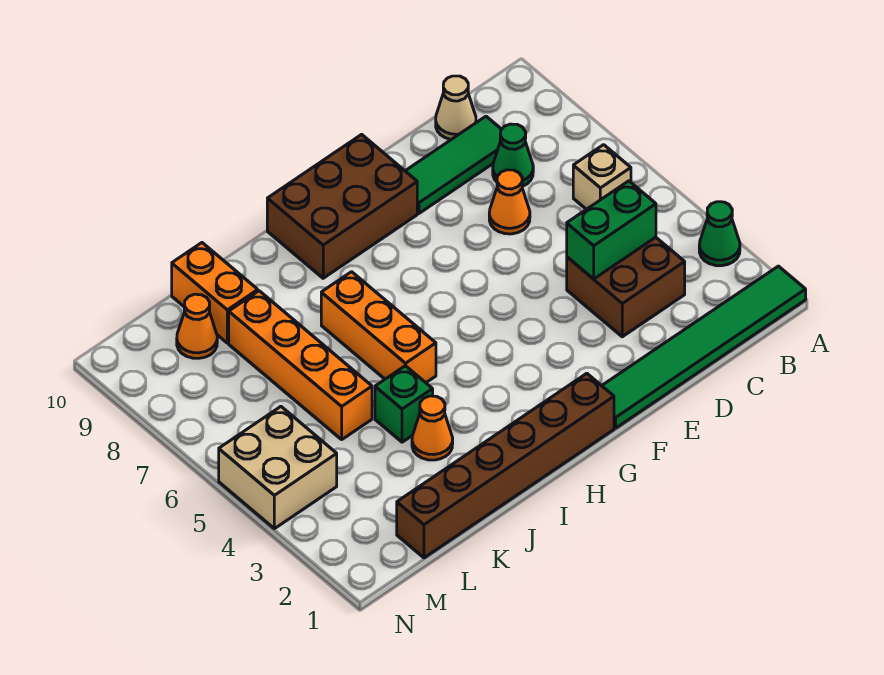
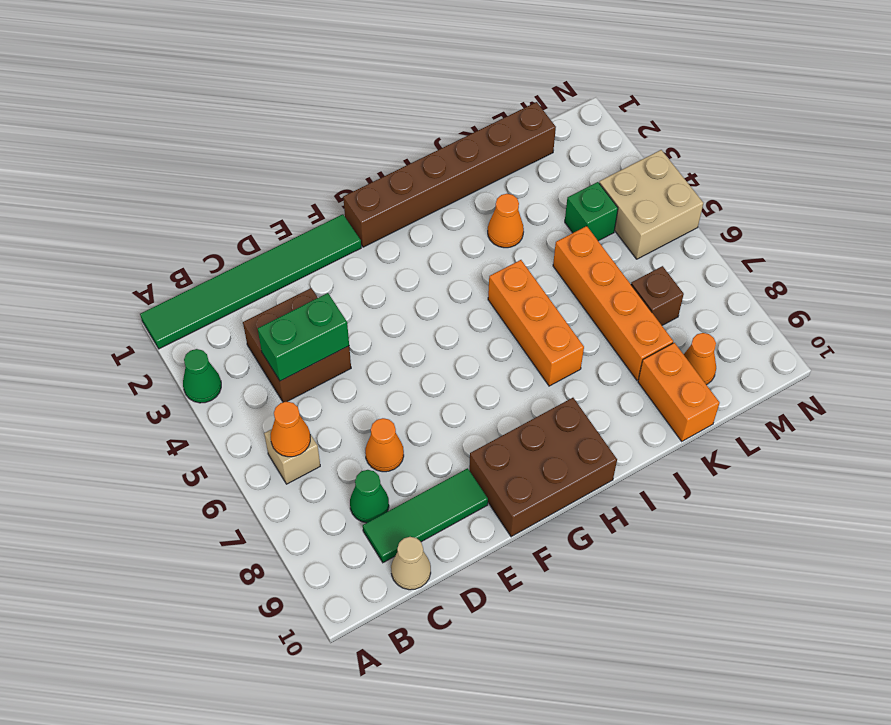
none -> orange 1x1 cone [271,402,310,457]
green 1x1 brick [375,366,433,442] -> green 1x1 brick moved to [565,182,618,241]
none -> brown 1x1 brick [631,266,684,325]

